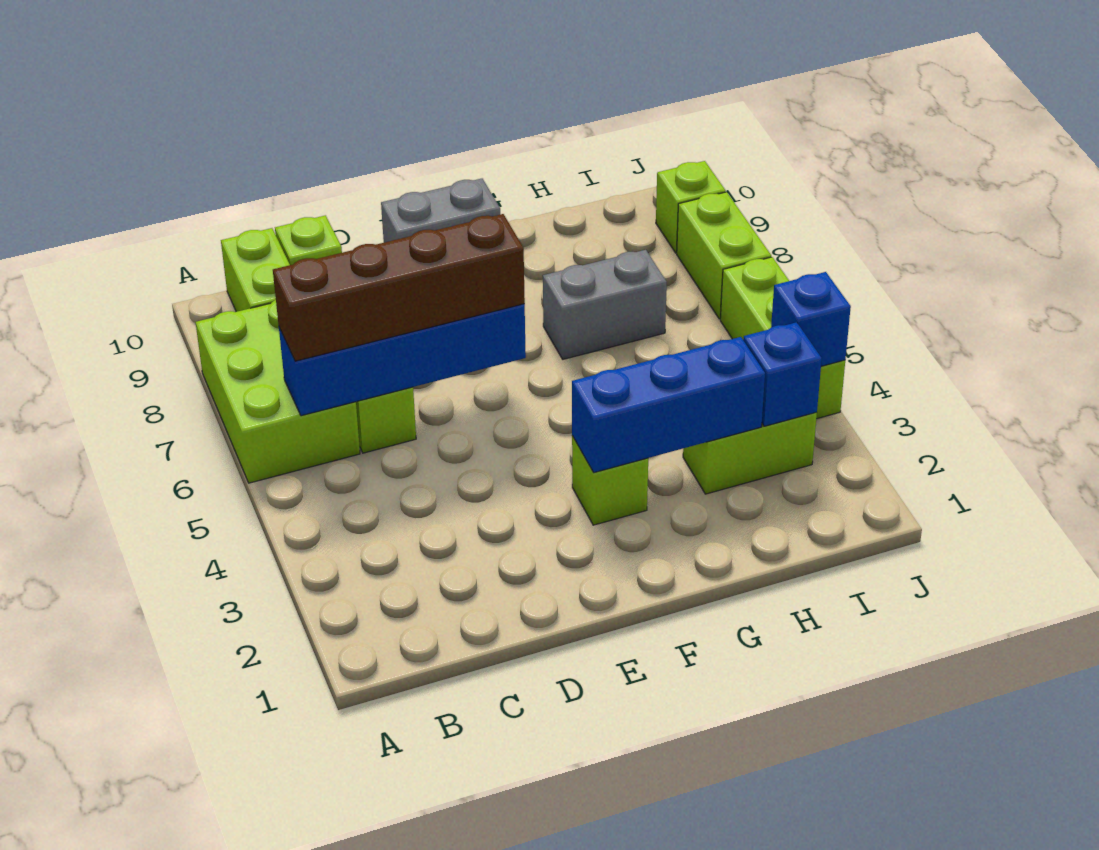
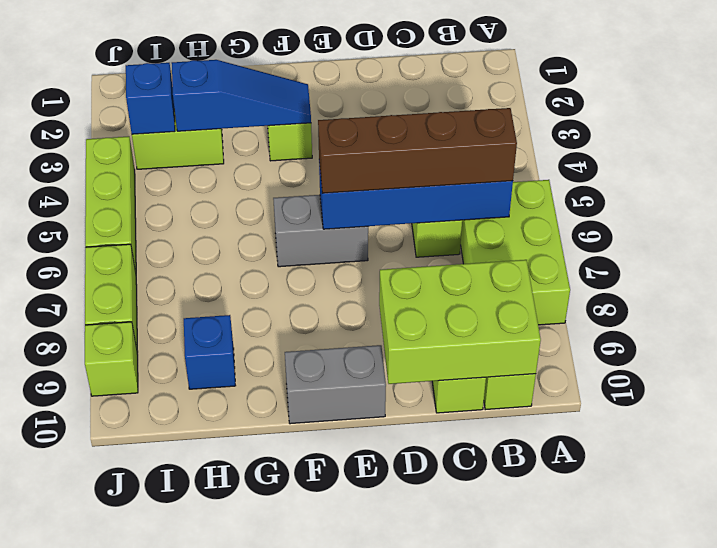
none -> lime 2x3 brick [379,260,541,384]
blue 1x3 brick [572,337,765,473] -> blue 1x3 slope [172,60,311,131]
grey 1x2 brick [543,250,667,359] -> grey 1x2 brick moved to [273,195,368,267]
blue 1x1 brick [771,272,851,366] -> blue 1x1 brick moved to [184,315,235,389]

